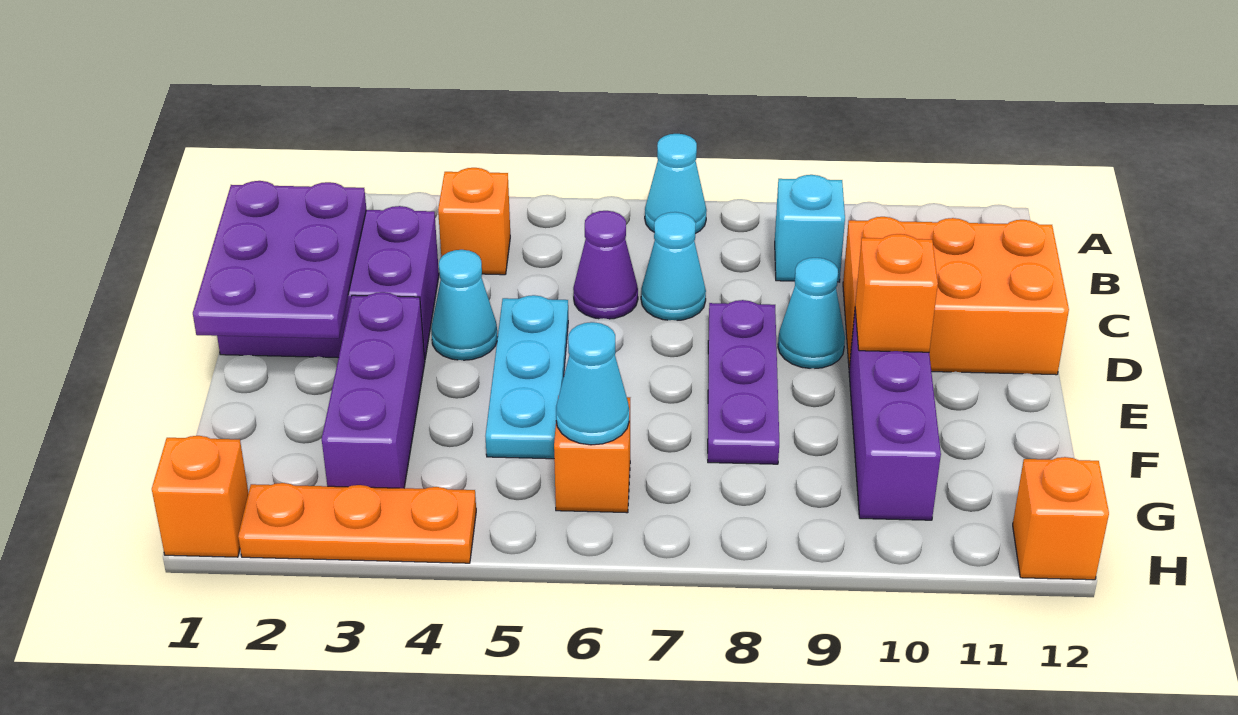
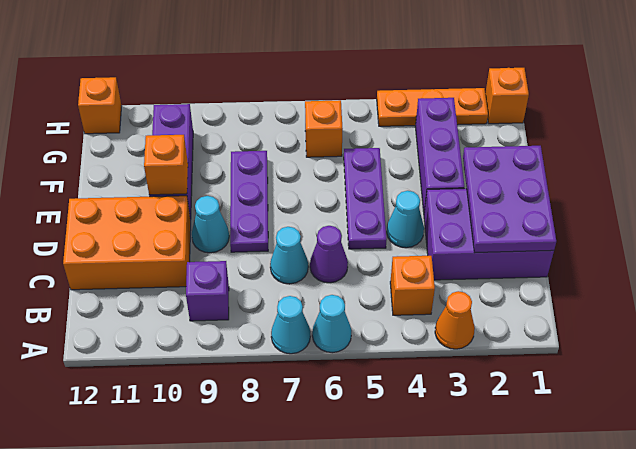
none -> orange 1x1 cone [435,291,475,349]
cyan 1x1 brick [775,175,845,282] -> purple 1x1 brick [186,261,229,321]
cyan 1x3 plate [485,295,568,459] -> purple 1x3 plate [344,148,387,249]
cyan 1x1 cone [556,322,629,445] -> cyan 1x1 cone moved to [312,295,351,353]

